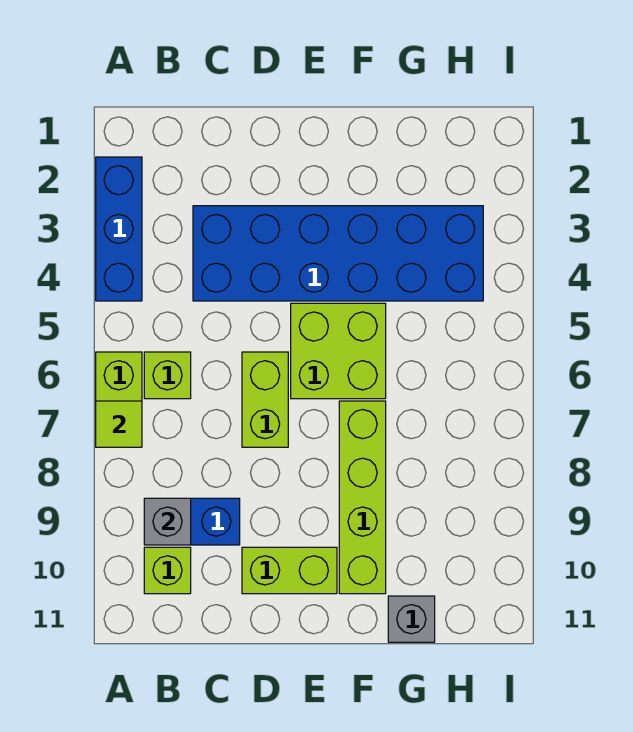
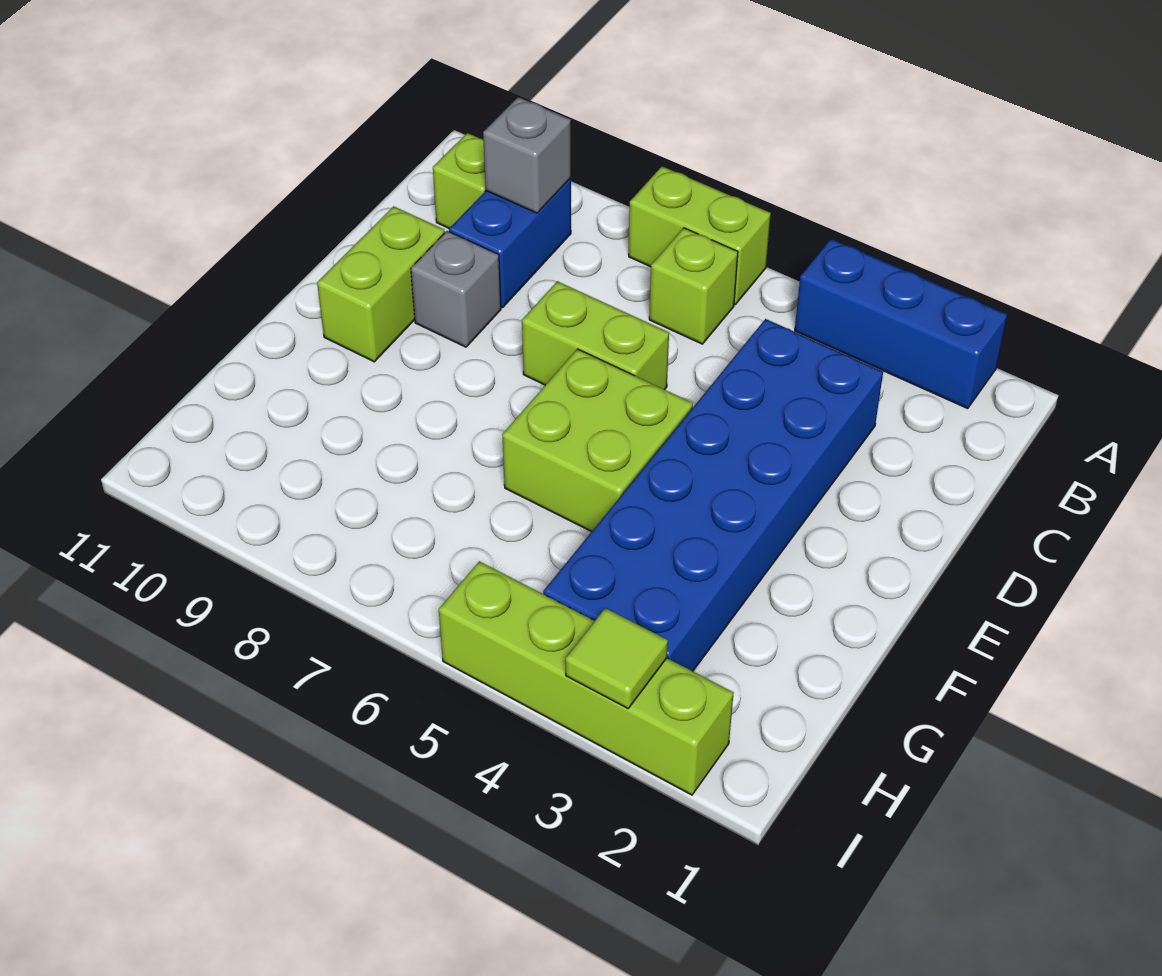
lime 1x1 tile [96,401,142,447] -> lime 1x1 tile moved to [566,608,668,708]
lime 1x4 brick [339,401,386,594] -> lime 1x4 brick moved to [439,561,734,795]
grey 1x1 brick [388,596,435,642] -> grey 1x1 brick moved to [411,231,501,347]

